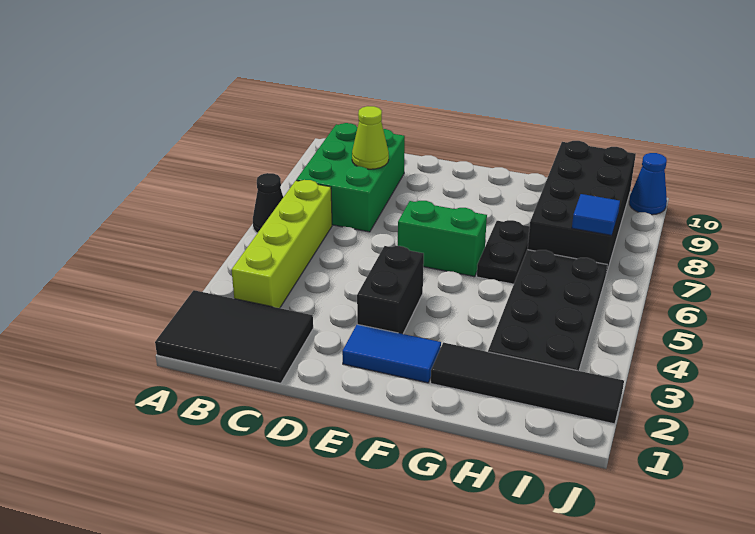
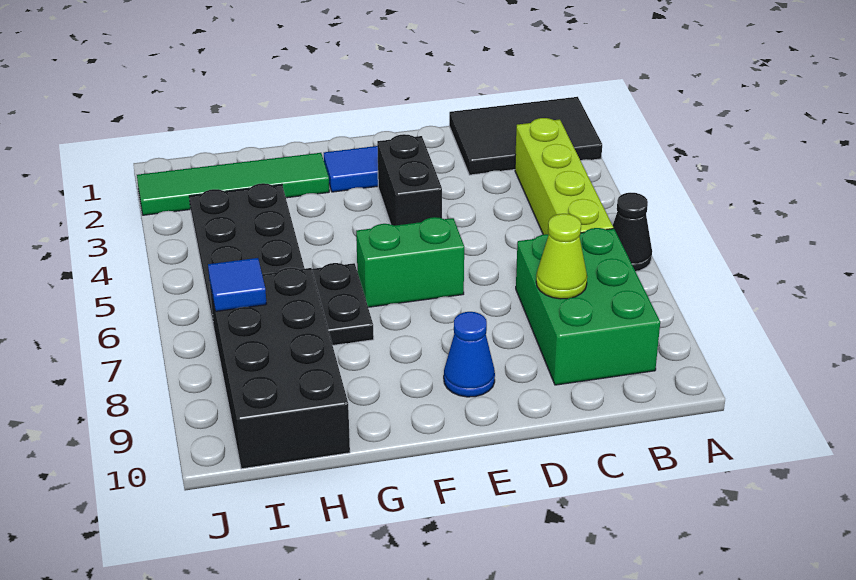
black 1x4 tile [431,343,624,424] -> green 1x4 tile [137,153,329,215]
blue 1x1 cone [629,153,667,215] -> blue 1x1 cone moved to [444,312,495,397]

